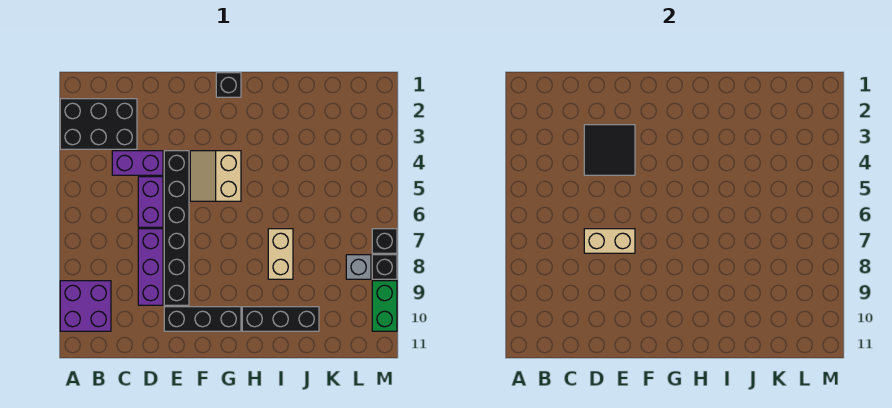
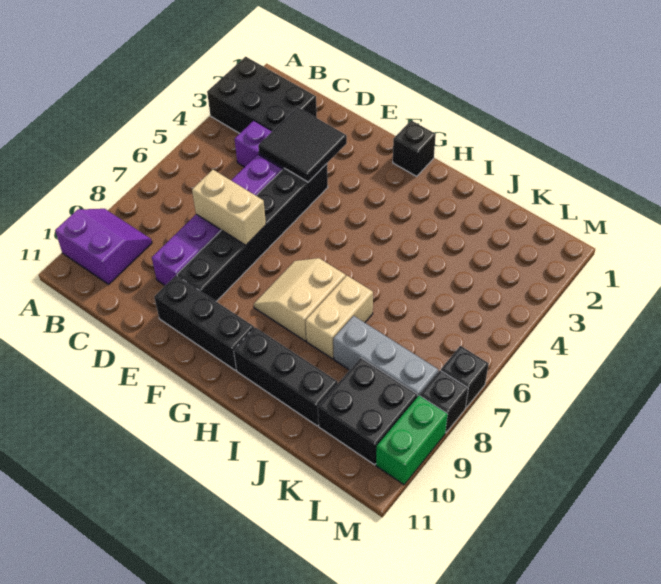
purple 2x2 brick [60,281,111,331] -> purple 2x2 slope [55,209,152,284]
tan 2x2 slope [190,151,241,201] -> tan 2x2 slope moved to [254,258,346,341]
none -> black 2x2 brick [318,358,417,465]
grey 1x1 brick [346,255,371,279] -> grey 1x3 brick [333,316,438,397]

